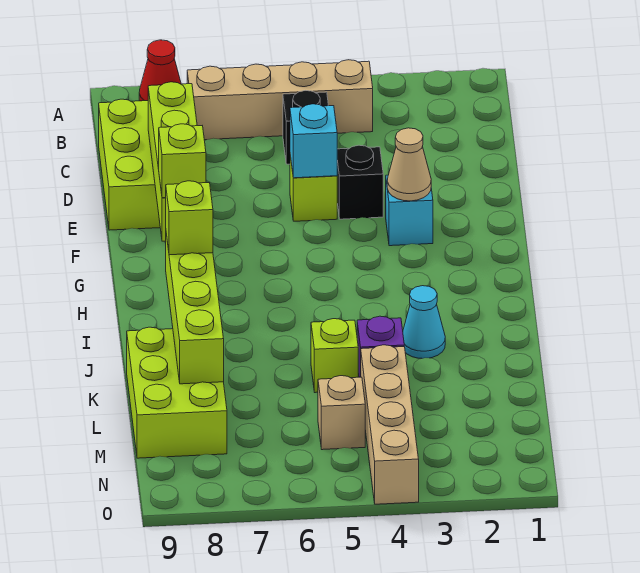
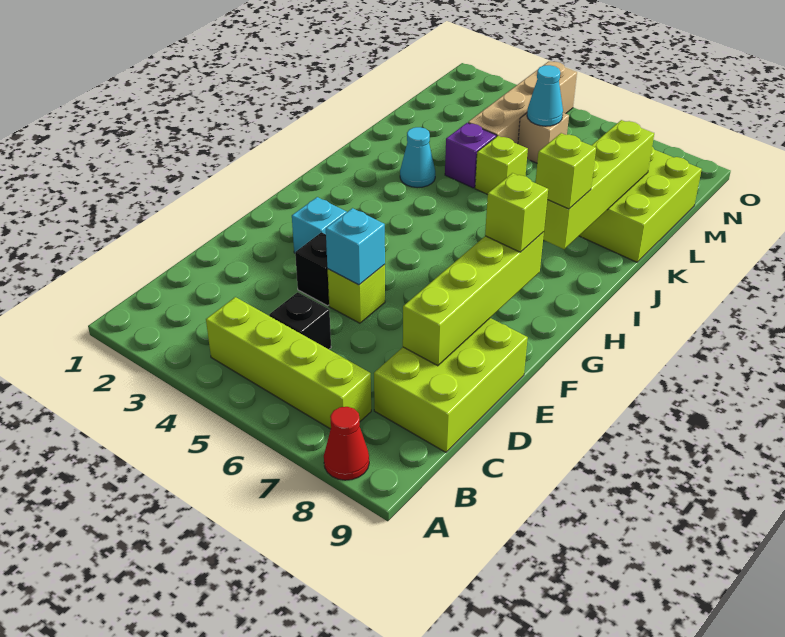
tan 1x4 brick [187,60,373,140] -> lime 1x4 brick [206,297,371,429]
tan 1x1 cone [387,128,431,201] -> none
none -> cyan 1x1 cone [527,65,563,126]

